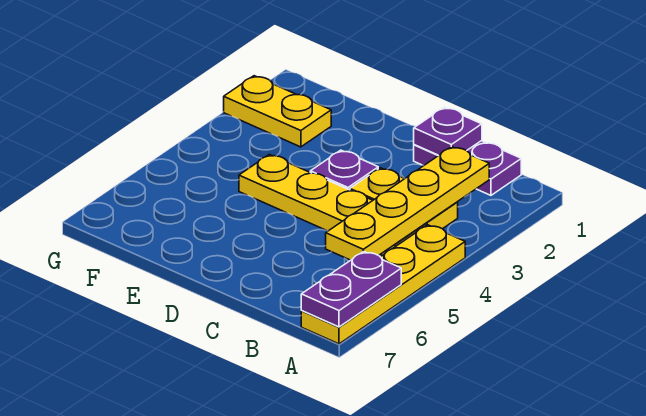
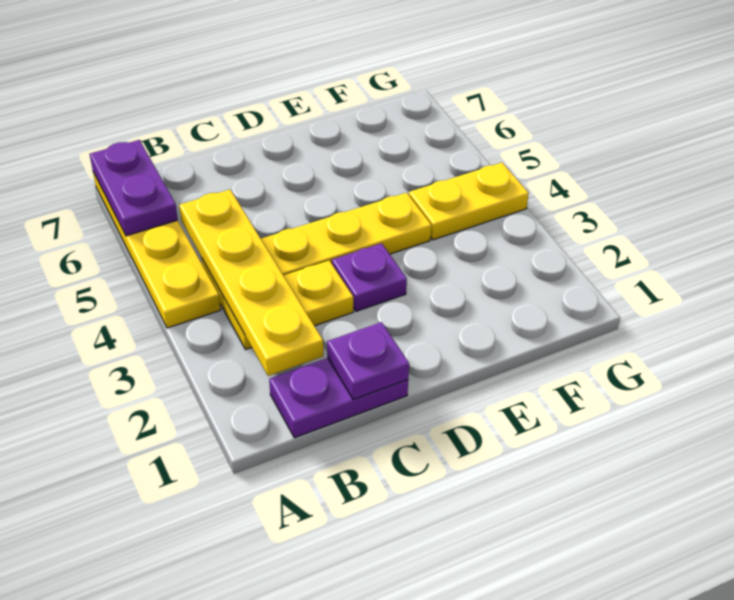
yellow 1x2 plate [224,76,331,147] -> yellow 1x2 plate moved to [409,163,529,240]

